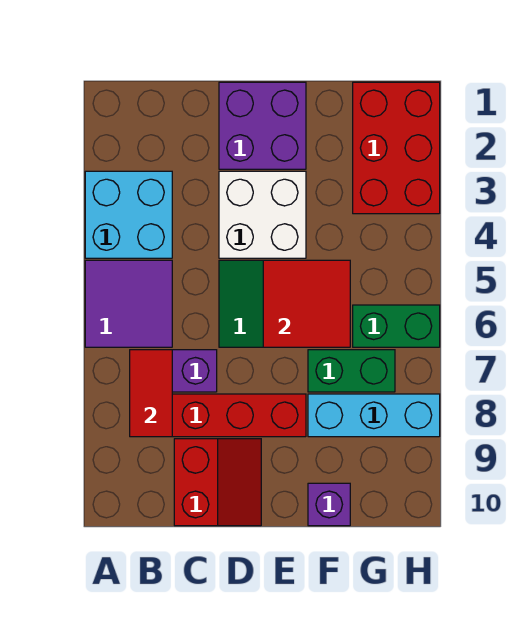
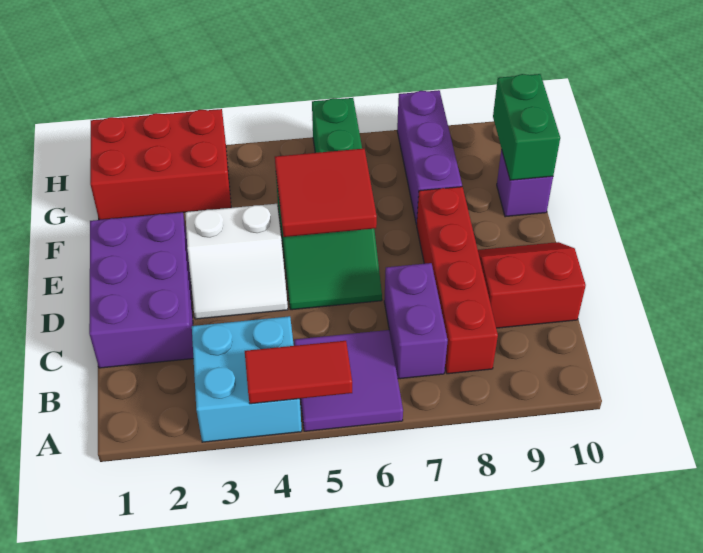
red 1x2 tile [130,350,172,437] -> red 1x2 tile moved to [245,341,352,404]
purple 2x2 brick [219,82,306,169] -> purple 2x3 brick [89,212,193,368]
white 2x2 brick [219,171,306,258] -> white 2x2 slope [185,204,288,319]
green 1x2 brick [308,350,395,392] -> green 1x2 brick moved to [493,74,560,180]
cyan 1x3 brick [308,394,440,437] -> purple 1x3 brick [397,90,462,225]

